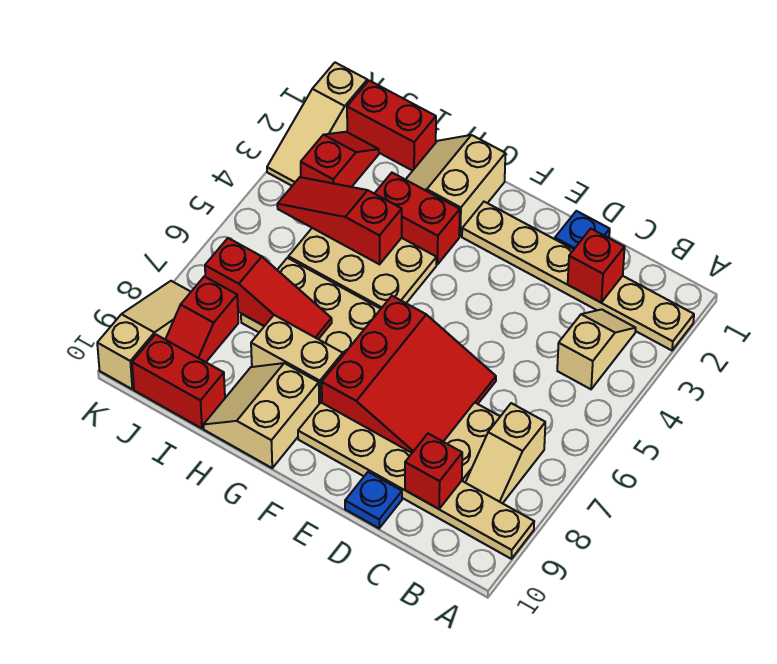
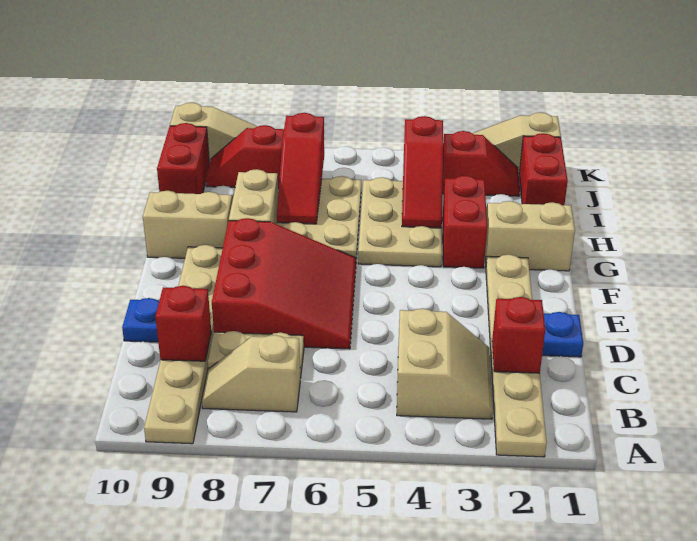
tan 1x2 slope [557,309,636,389] -> tan 2x2 slope [397,309,493,419]
red 3x3 slope [322,296,496,453] -> red 3x3 slope turned to [212,218,356,349]
red 1x3 slope [277,177,402,264] -> red 1x3 slope turned to [402,116,443,228]

